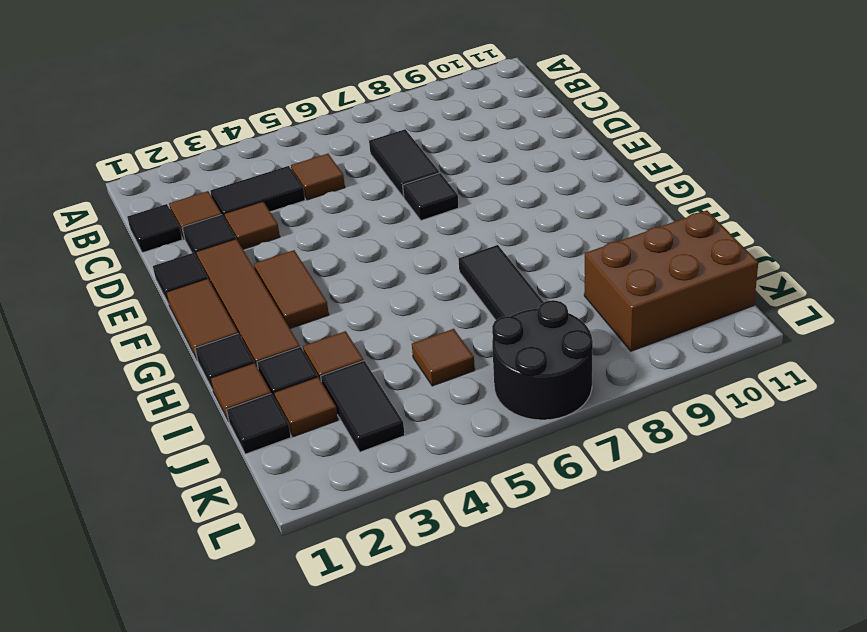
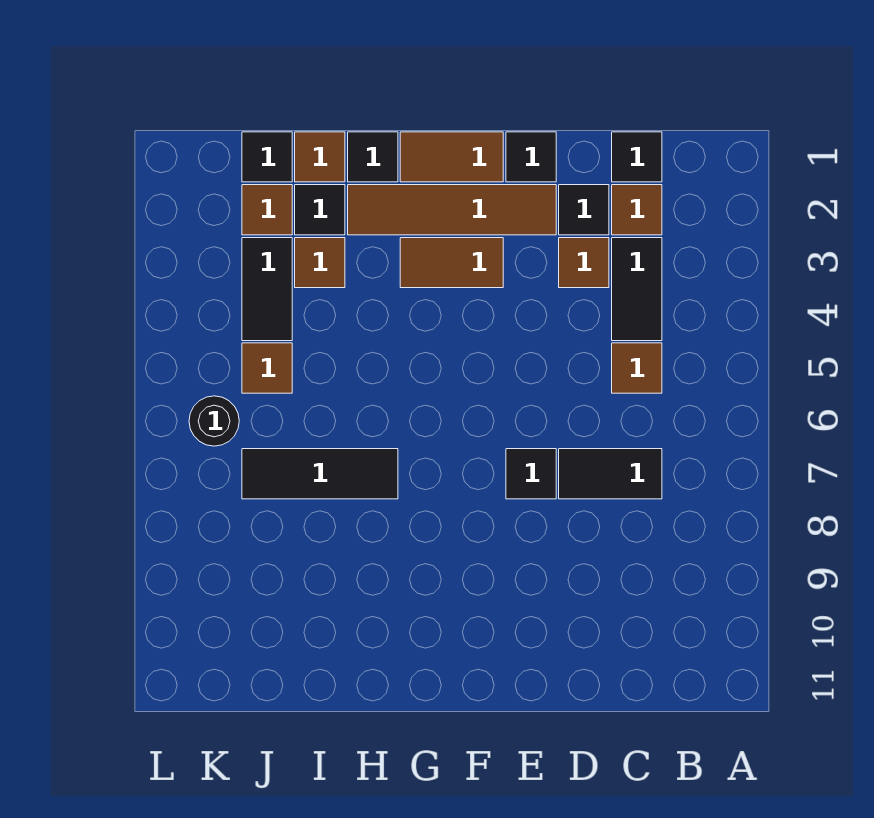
black 1x2 tile [321,361,405,452] -> black 1x2 tile turned to [242,238,292,341]
brown 2x3 brick [584,210,758,351] -> none
black 2x2 round brick [492,300,593,420] -> black 1x1 round brick [189,396,239,446]

